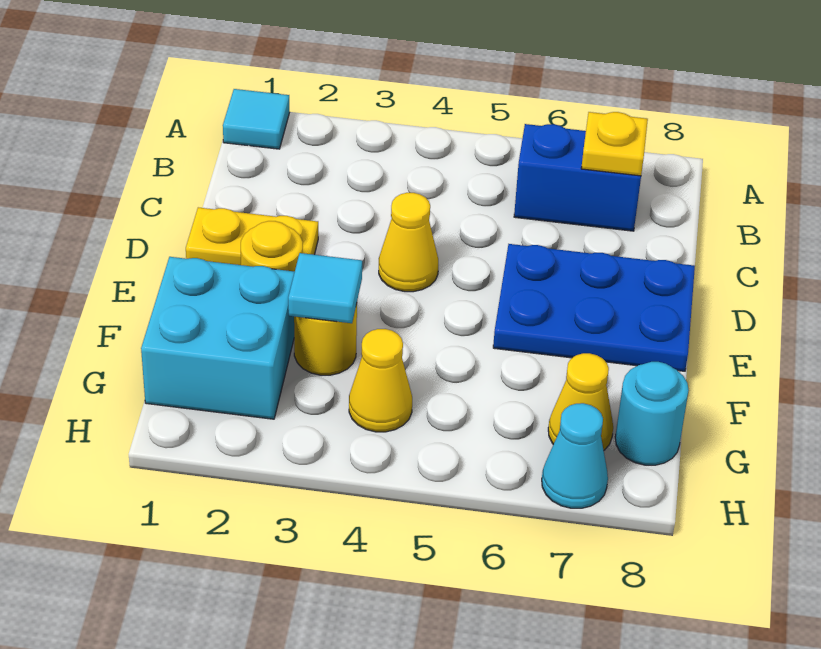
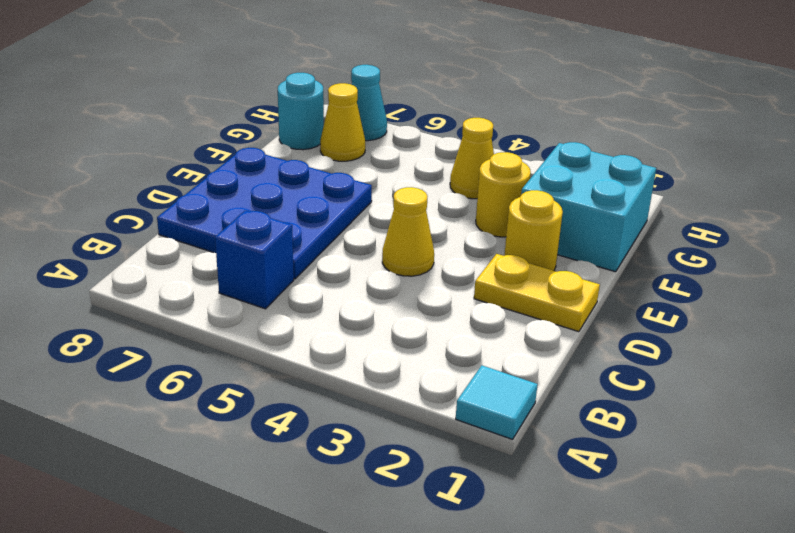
blue 1x2 brick [514,124,641,231] -> blue 1x1 brick [215,210,294,309]
yellow 1x1 plate [581,112,648,176] -> none
blue 2x3 plate [493,244,695,371] -> blue 3x3 plate [157,148,372,279]
cyan 1x1 tile [288,253,362,323] -> none

